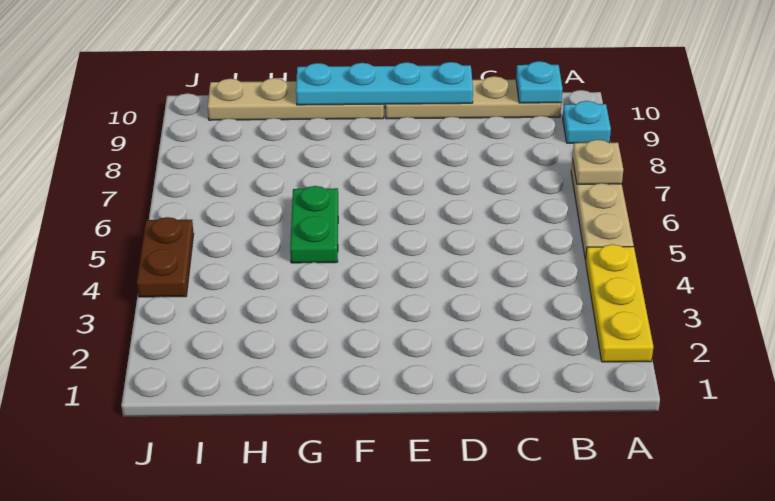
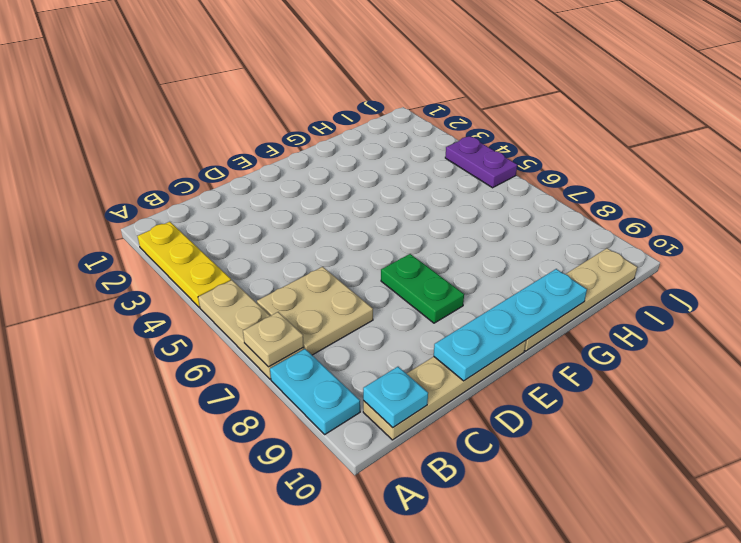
cyan 1x1 plate [563,101,611,143] -> cyan 1x2 plate [270,349,360,434]
none -> tan 2x2 plate [257,267,373,355]
green 1x2 plate [290,186,338,263] -> green 1x2 plate moved to [381,254,464,323]
brown 1x2 plate [137,217,194,297] -> purple 1x2 plate [445,136,517,188]

